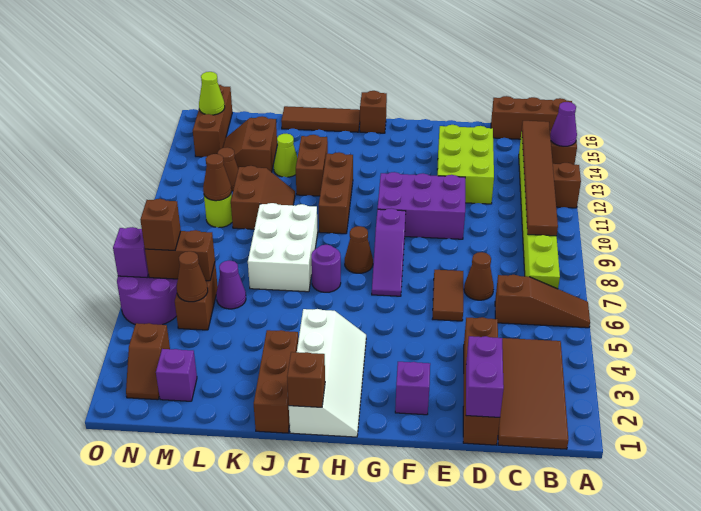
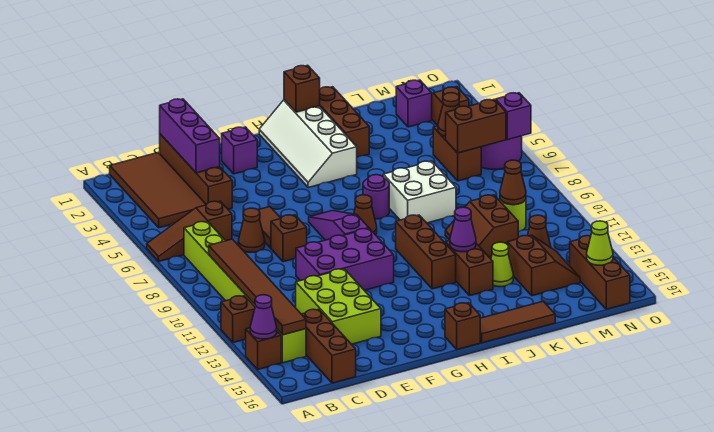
brown 1x3 brick [491,96,572,139] -> brown 1x3 brick turned to [302,309,356,383]
purple 1x2 brick [466,336,504,417] -> purple 1x3 brick [160,99,220,173]
white 2x3 brick [248,203,318,292] -> white 2x2 brick [383,161,456,223]
purple 1x1 cone [216,261,246,309] -> purple 1x1 cone moved to [450,207,476,252]
brown 1x1 brick [140,199,181,250] -> brown 1x1 brick moved to [271,215,307,262]

